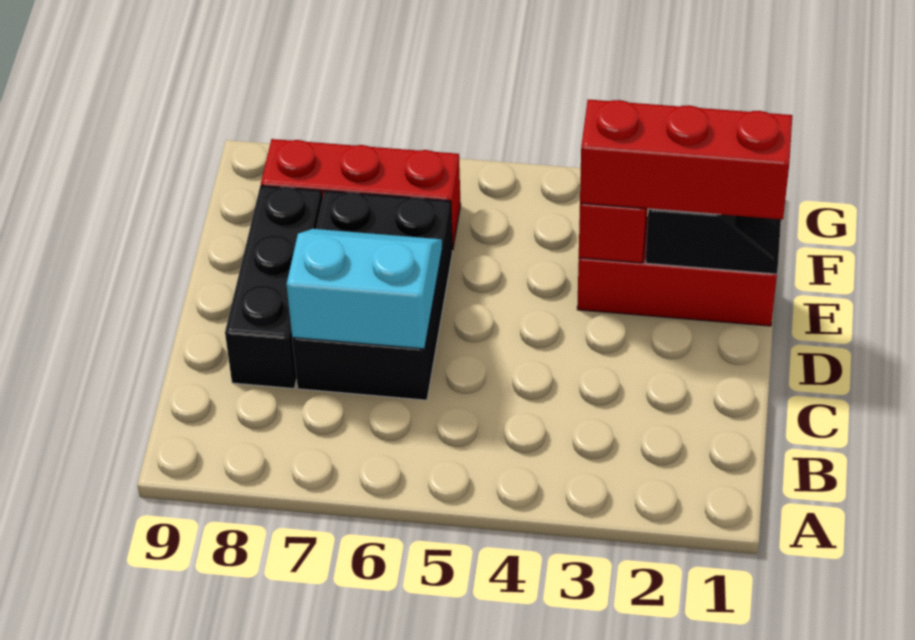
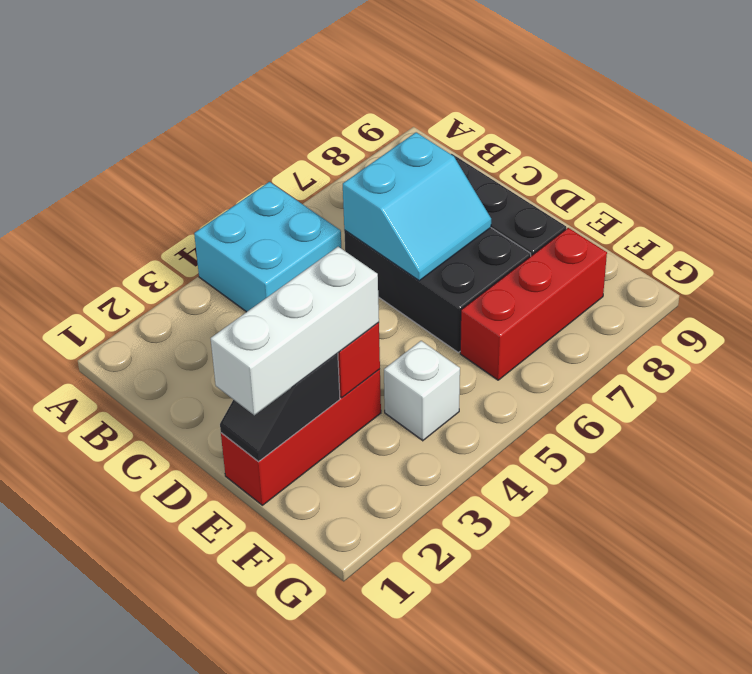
none -> cyan 2x2 brick [194,182,341,312]
red 1x3 brick [580,100,792,220] -> white 1x3 brick [211,247,379,415]
none -> white 1x1 brick [384,341,460,441]

